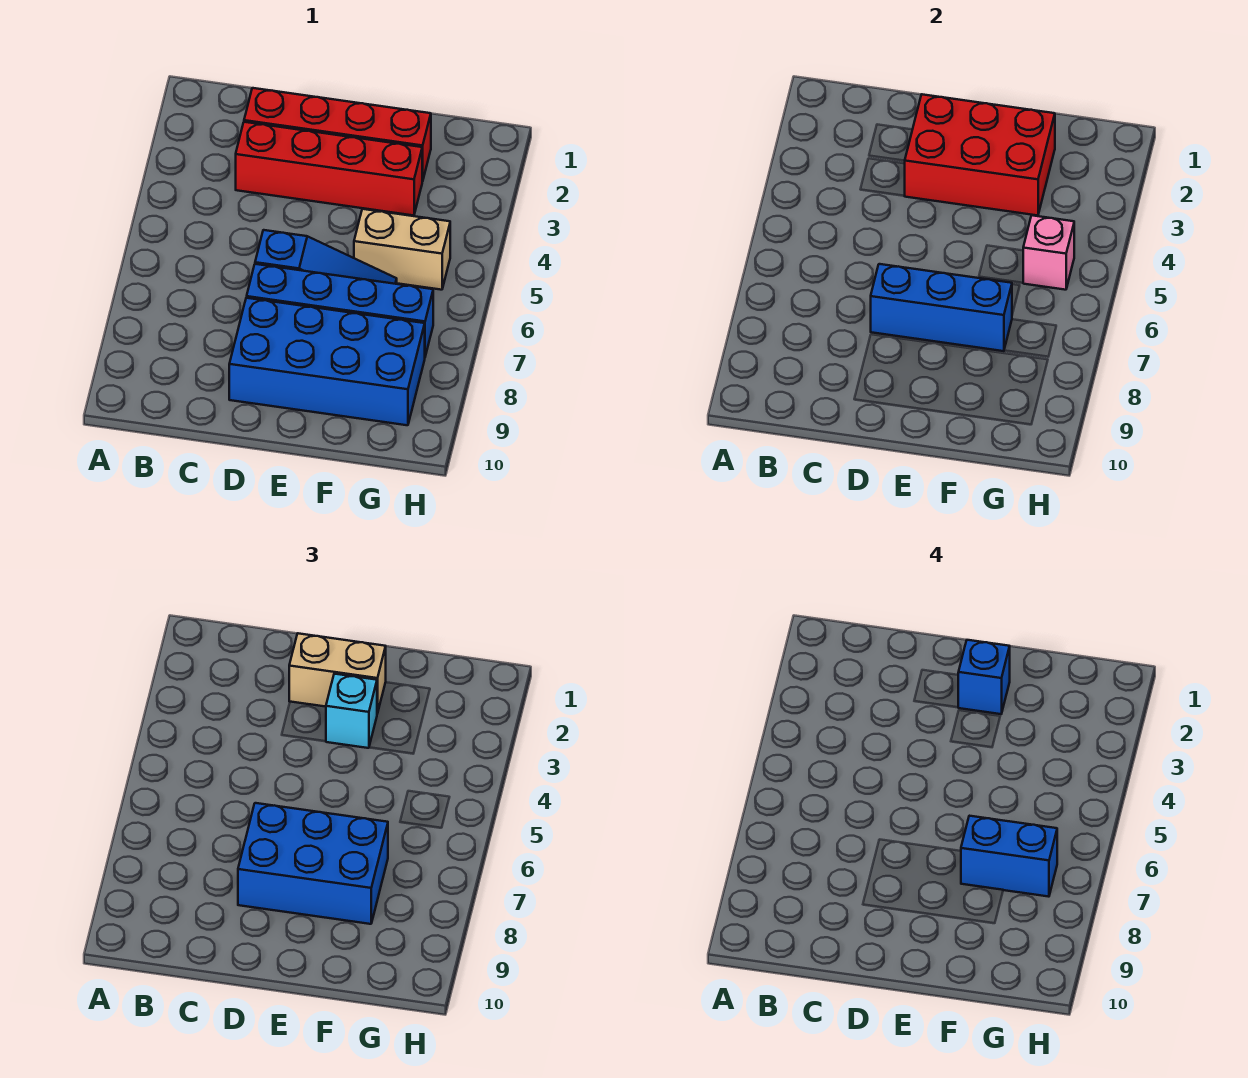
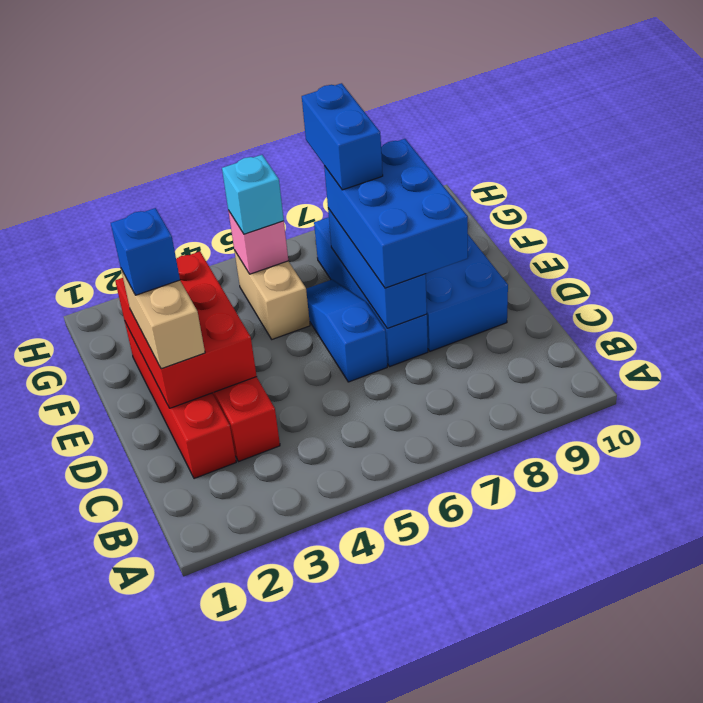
cyan 1x1 brick [326,674,377,748] -> cyan 1x1 brick moved to [222,155,284,234]

